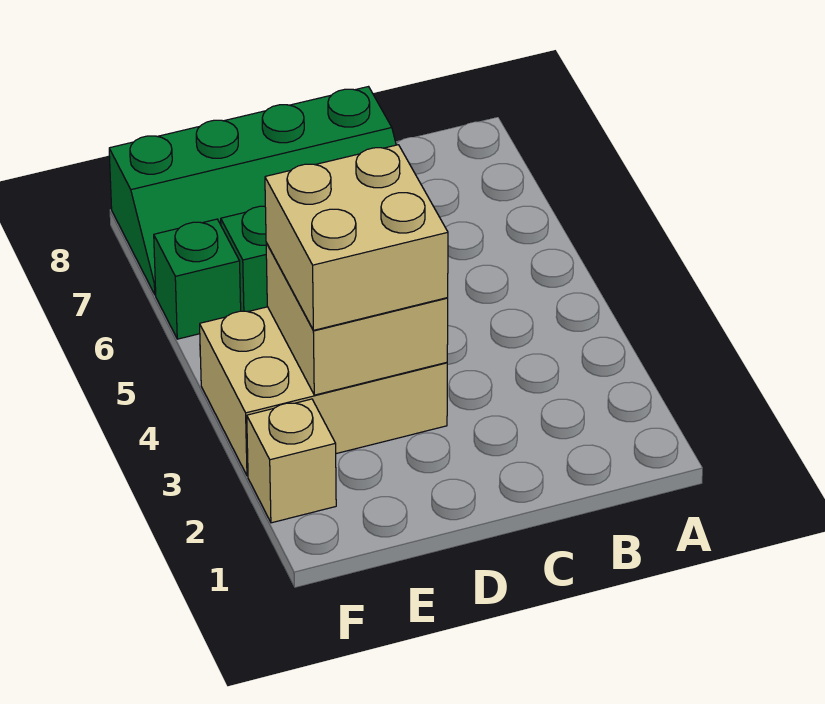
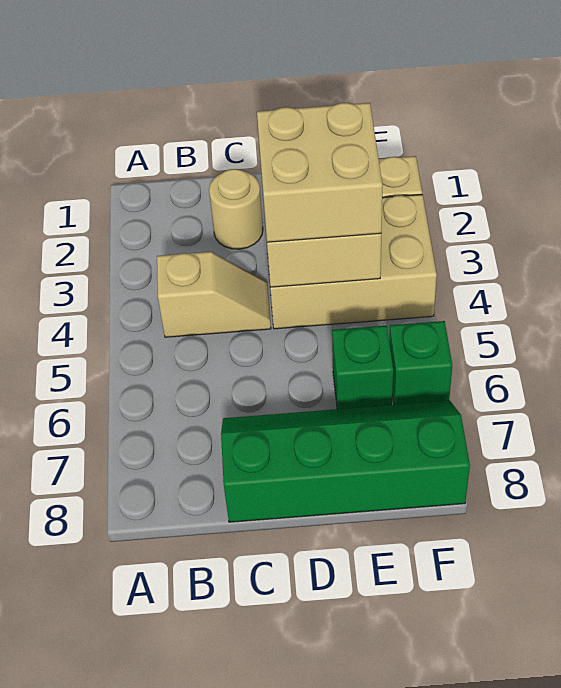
none -> tan 1x2 slope [157,252,271,337]
none -> tan 1x1 round brick [209,169,263,249]

